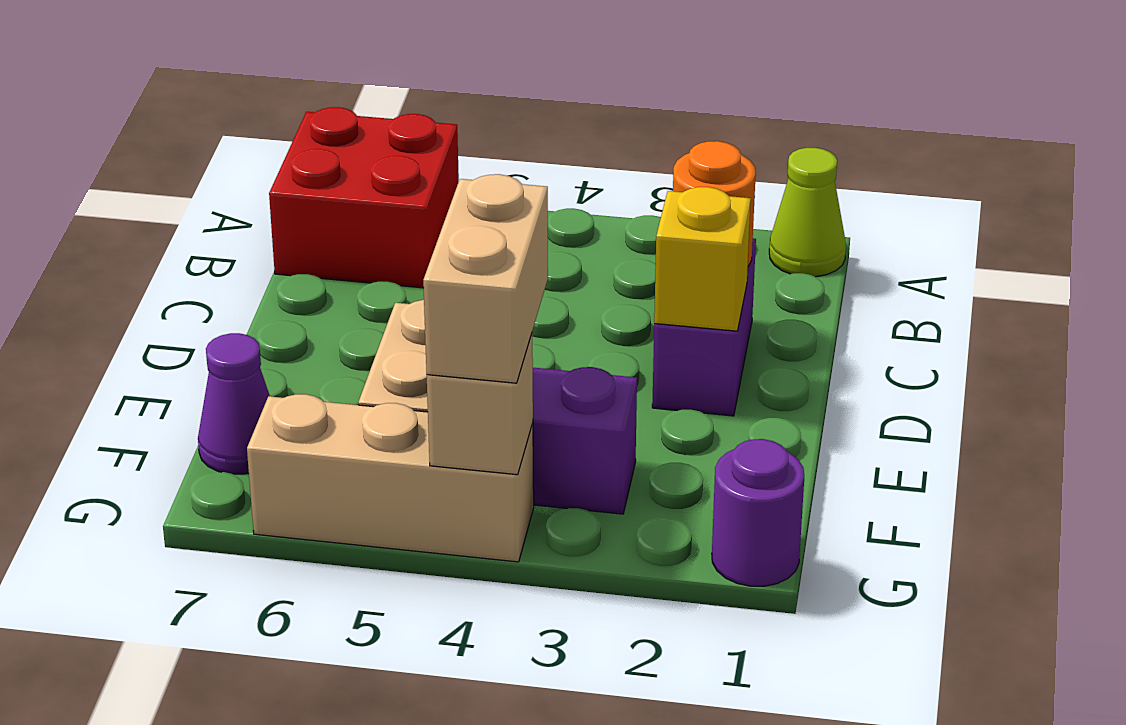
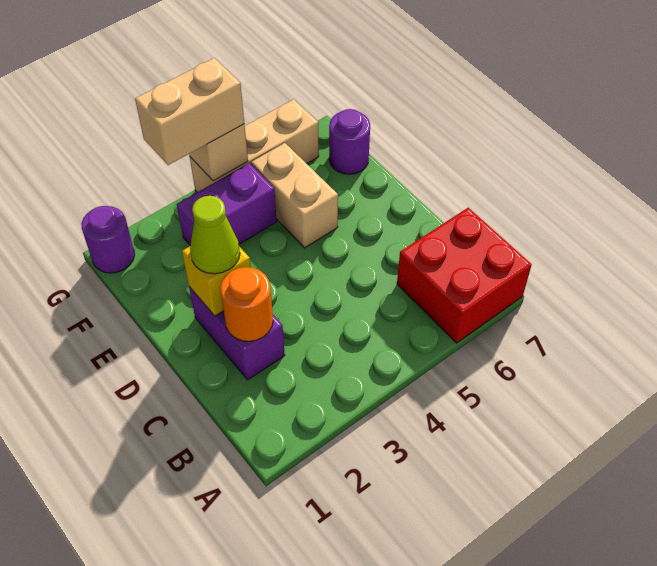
lime 1x1 cone [769,148,846,277] -> lime 1x1 cone moved to [190,196,240,274]
tan 1x2 brick [423,174,548,383] -> tan 1x2 brick turned to [135,58,244,165]
purple 1x1 cone [198,333,270,474] -> purple 1x1 round brick [329,109,370,174]

